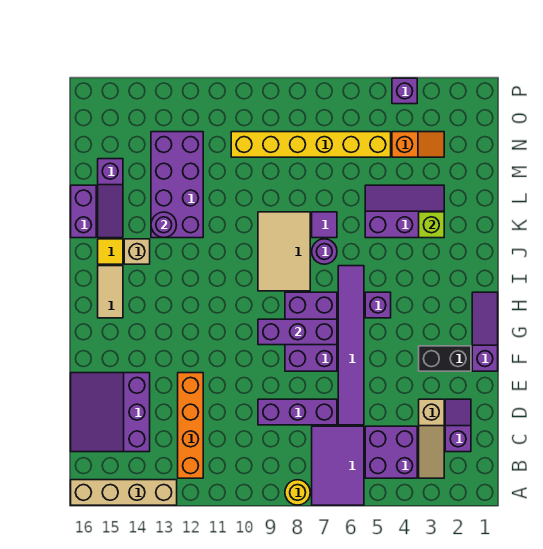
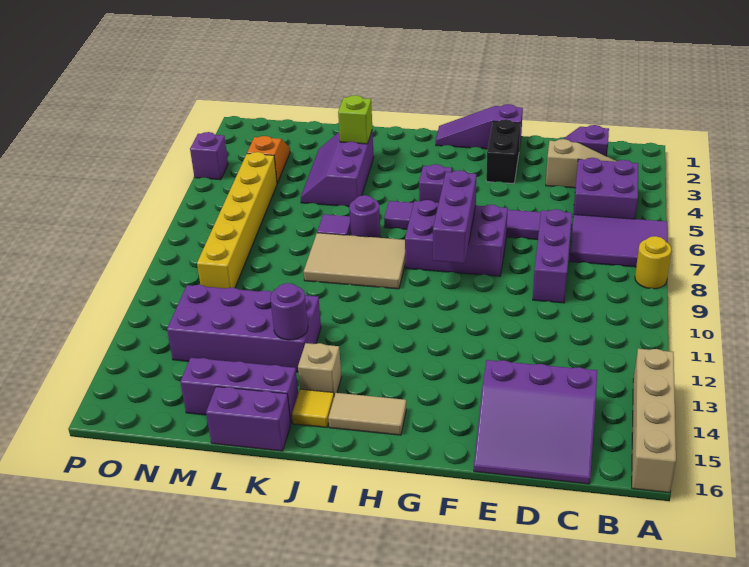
orange 1x4 brick [178,373,203,478] -> none
purple 1x3 slope [98,159,123,238] -> purple 1x3 brick [180,358,298,423]

